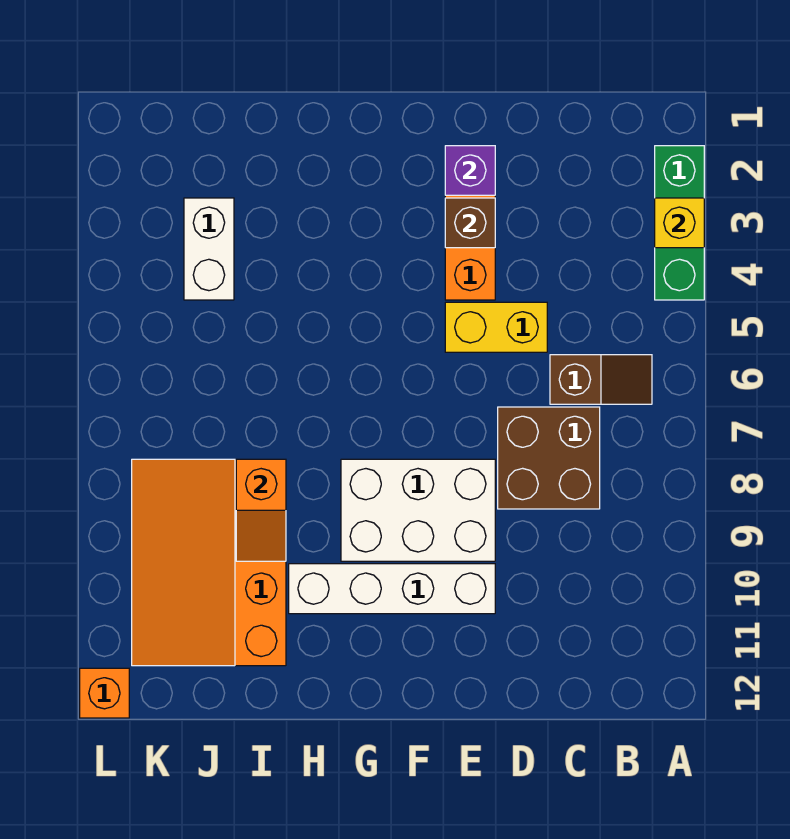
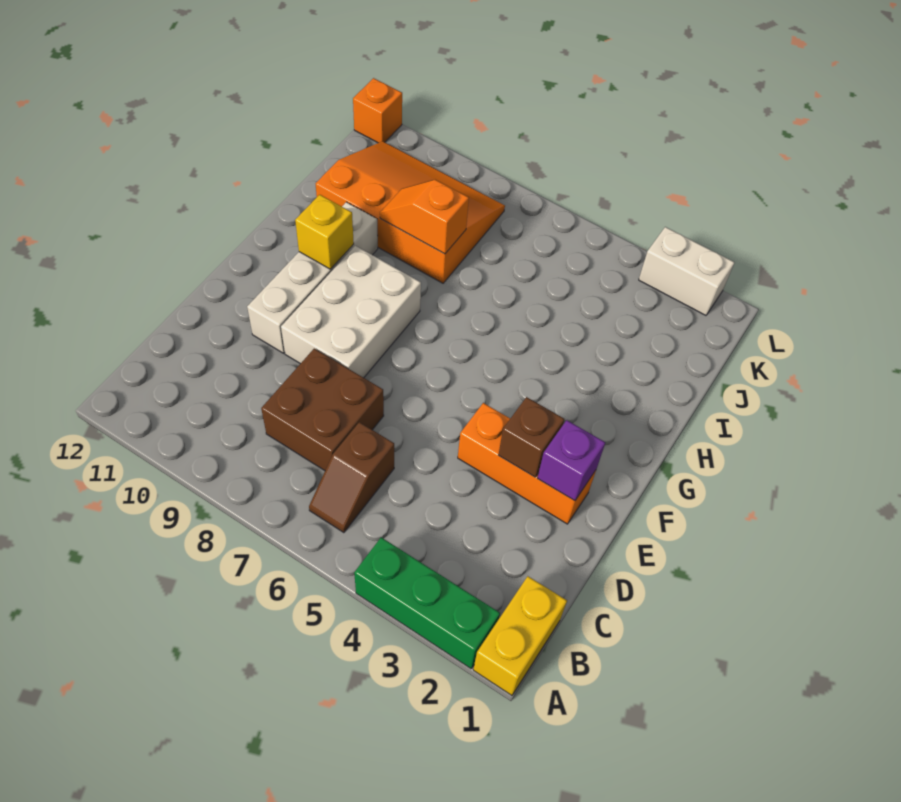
yellow 1x1 brick [655,198,704,248] -> yellow 1x1 brick moved to [295,195,354,269]
yellow 1x2 brick [445,302,547,352] -> yellow 1x2 brick moved to [473,576,567,695]
white 1x2 brick [184,198,234,300] -> white 1x2 brick moved to [639,227,735,315]

